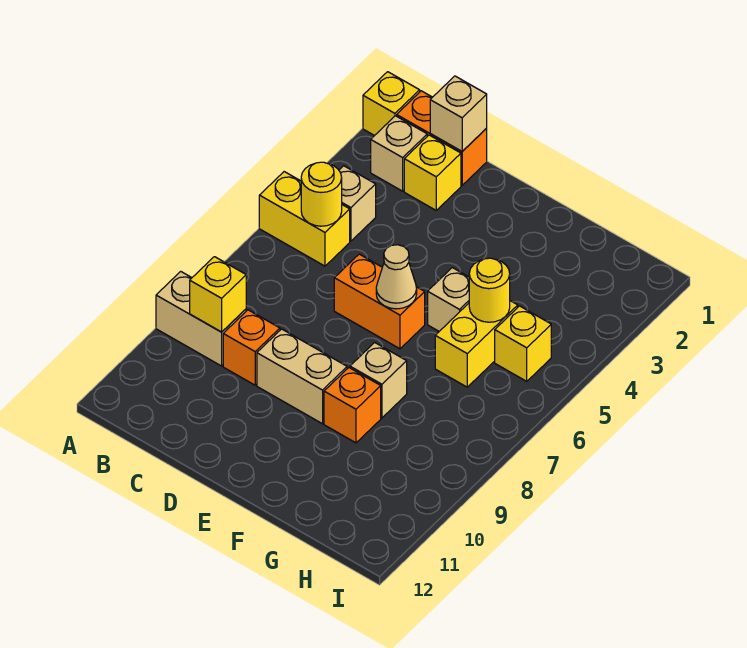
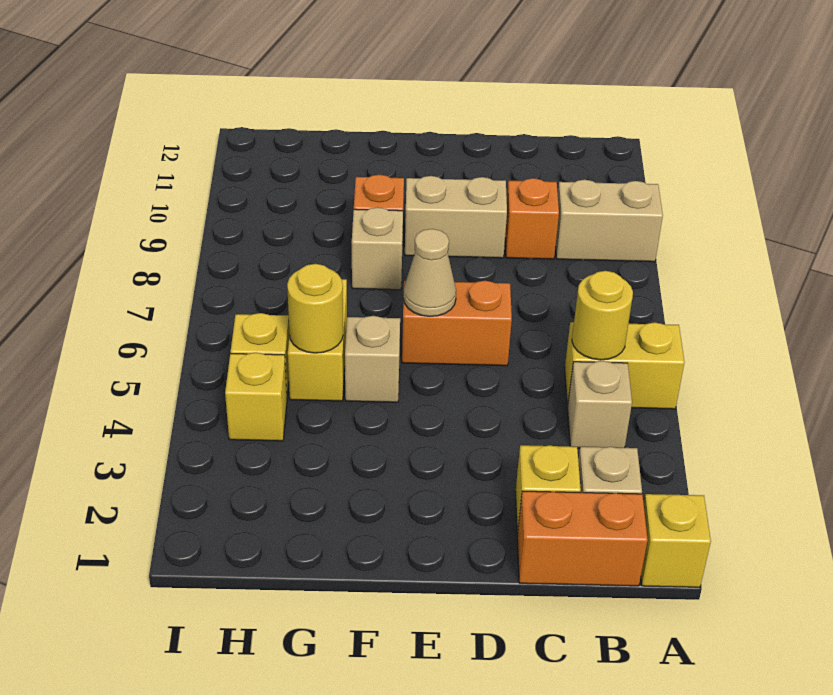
yellow 1x1 brick [190,257,246,332] -> yellow 1x1 brick moved to [225,353,287,441]
tan 1x1 brick [430,76,487,151] -> none

